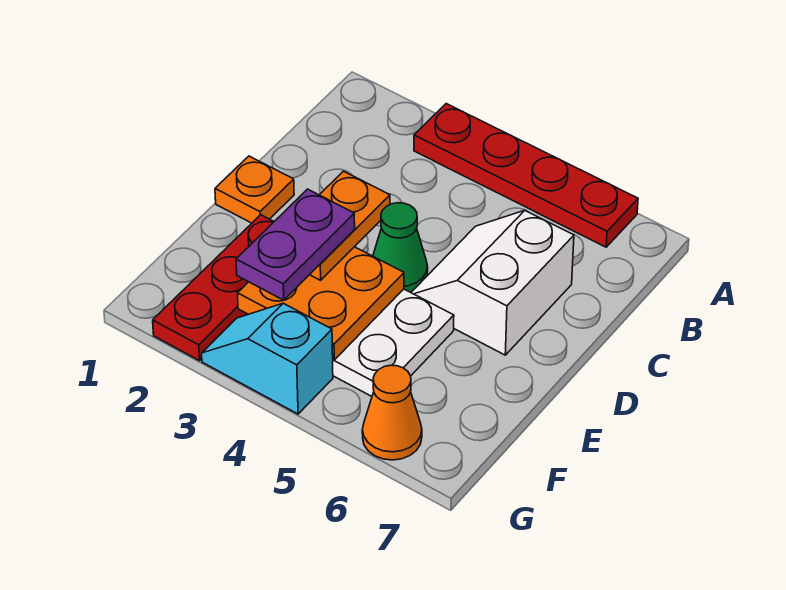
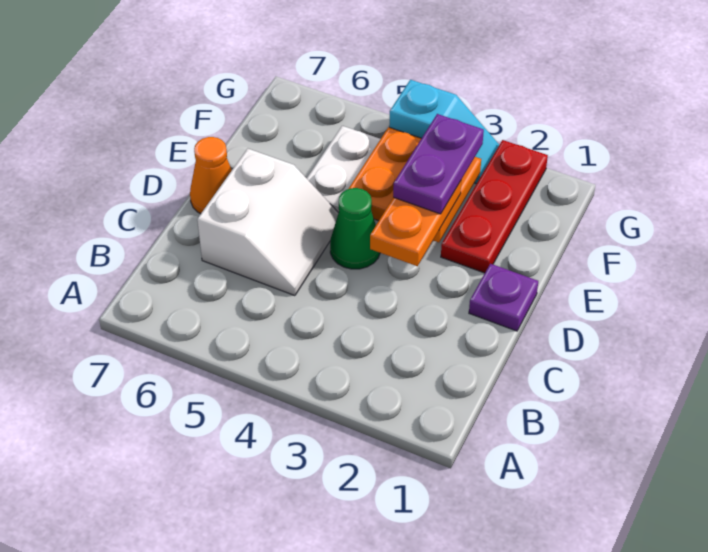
red 1x4 plate [414,104,638,247] -> none
orange 1x1 plate [215,156,294,223] -> purple 1x1 plate [469,264,538,331]
orange 1x1 cone [362,365,422,460] -> orange 1x1 cone moved to [190,137,232,214]

